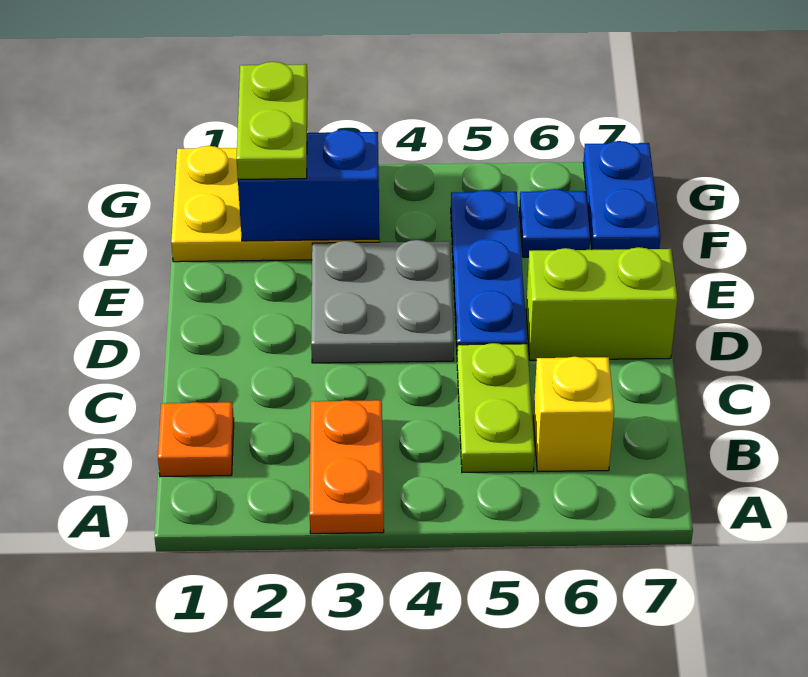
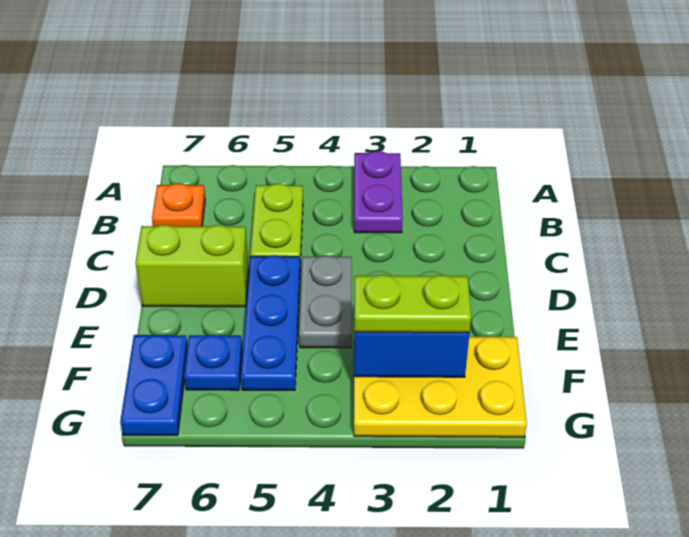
orange 1x2 plate [310,400,384,534] -> purple 1x2 plate [354,151,403,233]
orange 1x1 plate [158,402,234,477] -> orange 1x1 plate moved to [152,183,205,226]
yellow 1x1 brick [534,357,614,471] -> none
grey 2x2 plate [311,240,454,363] -> grey 1x2 plate [299,256,352,348]
lime 1x2 plate [236,62,308,179] -> lime 1x2 plate turned to [354,275,471,333]

